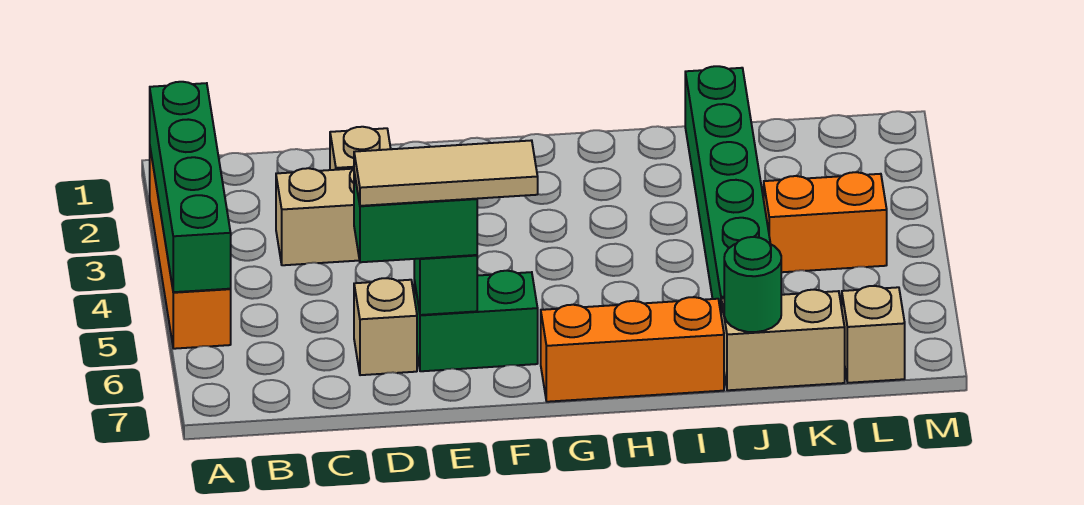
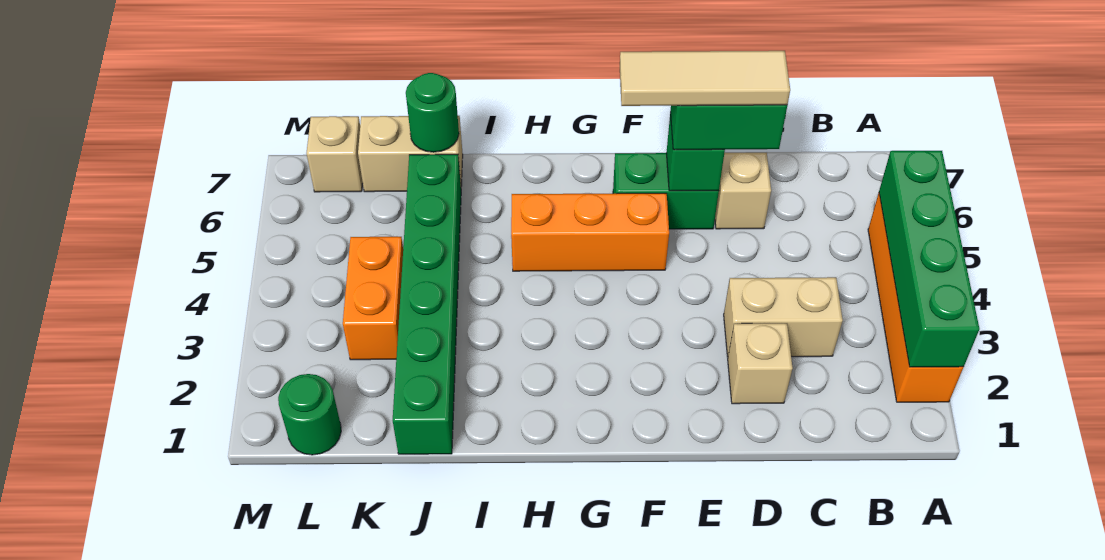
orange 1x3 brick [541,297,724,402] -> orange 1x3 brick moved to [511,193,669,271]
orange 1x2 brick [764,172,887,272] -> orange 1x2 brick turned to [343,237,403,360]
none -> green 1x1 round brick [278,374,341,455]

